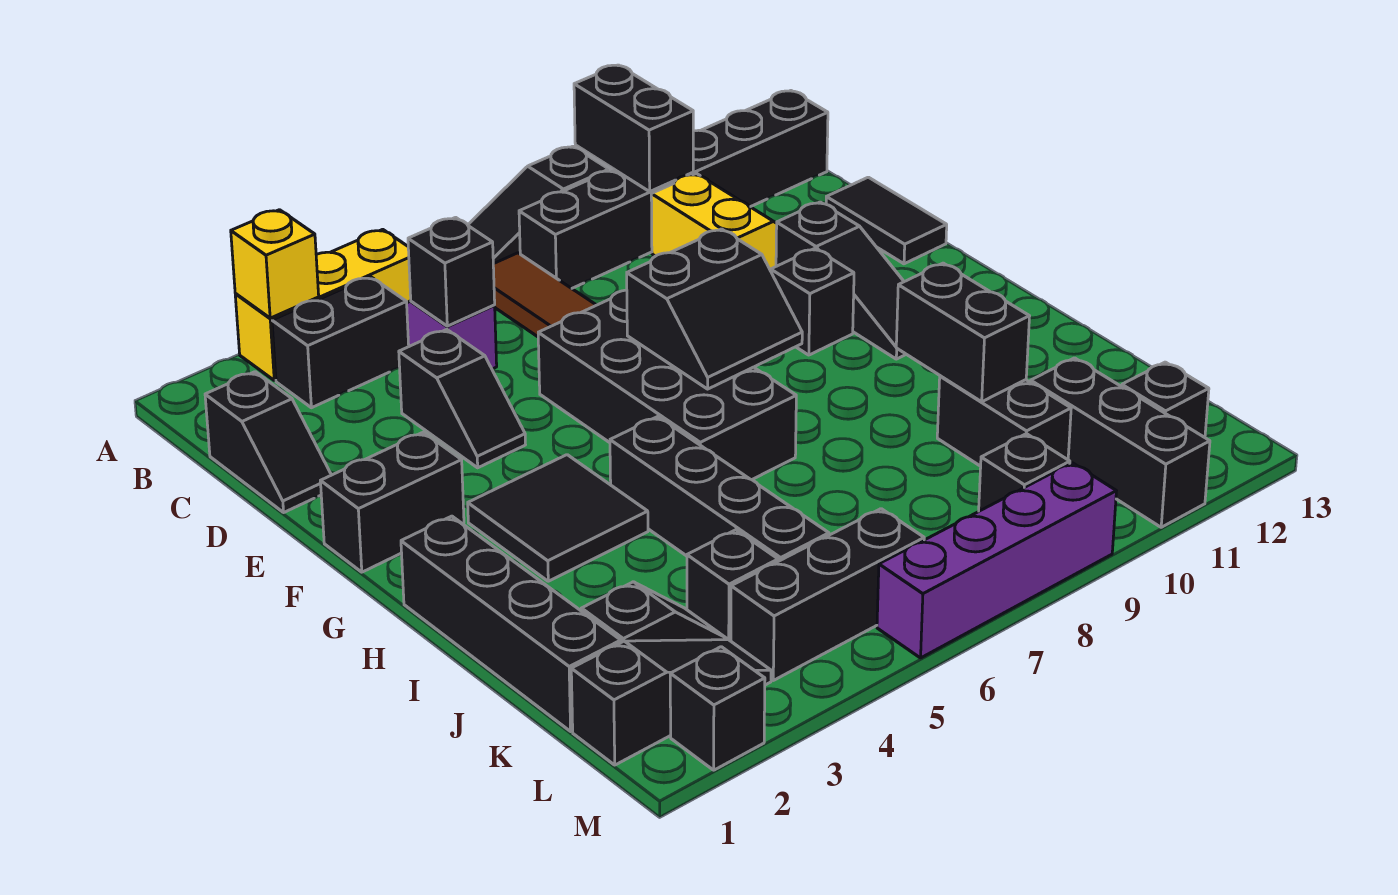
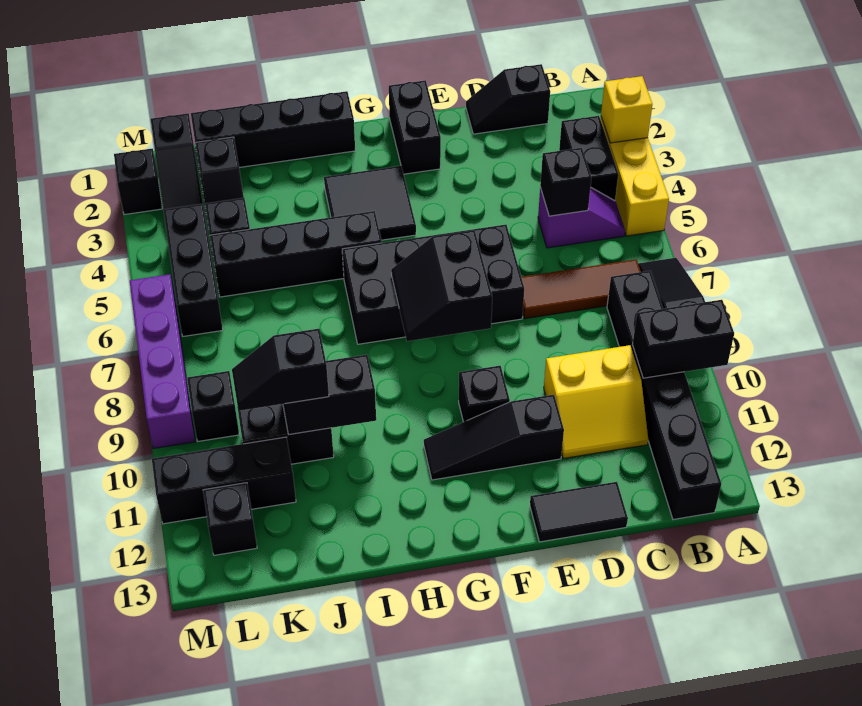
black 1x2 slope [399,330,525,468] -> black 1x2 slope moved to [232,329,329,411]

